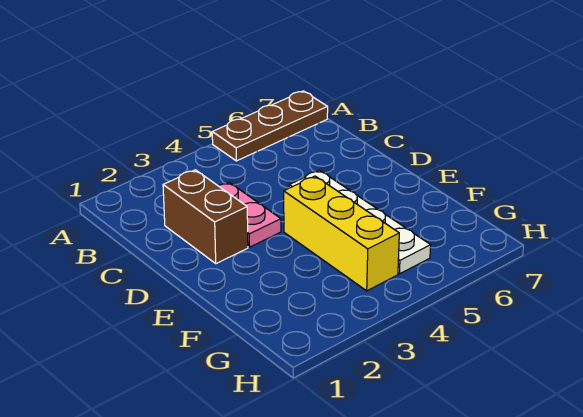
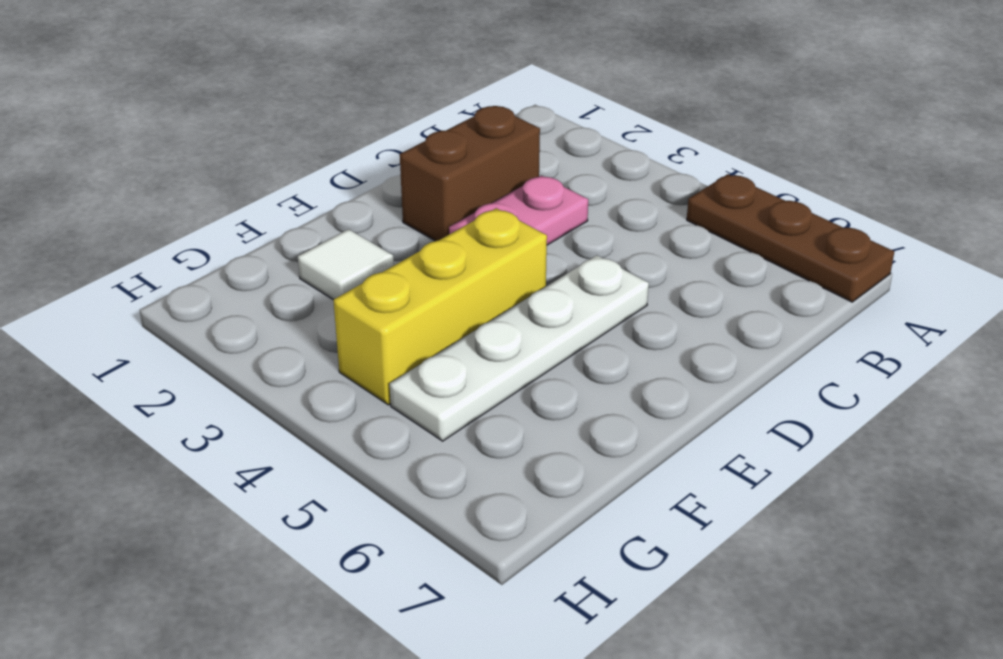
none -> white 1x1 tile [298,229,394,300]

